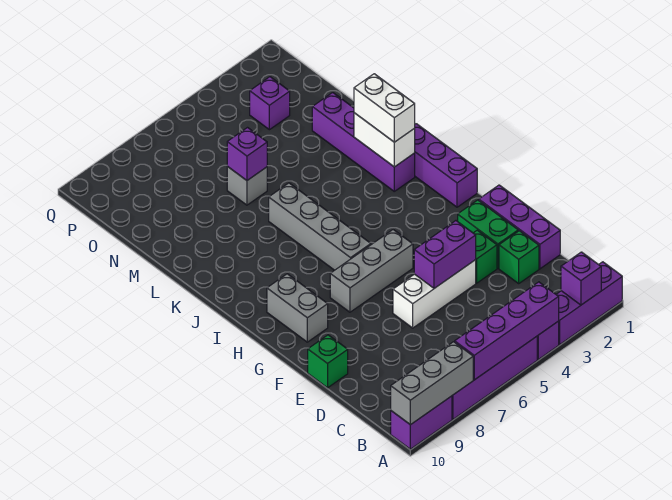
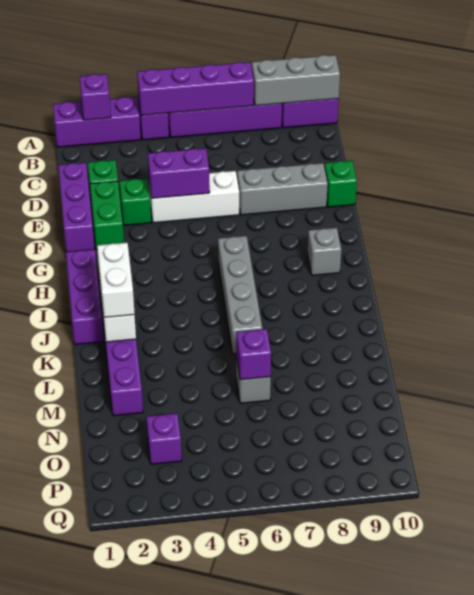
grey 1x3 brick [330,230,413,312] -> grey 1x3 brick moved to [237,163,328,215]
grey 1x2 brick [267,274,328,342] -> grey 1x1 brick [307,228,341,275]

